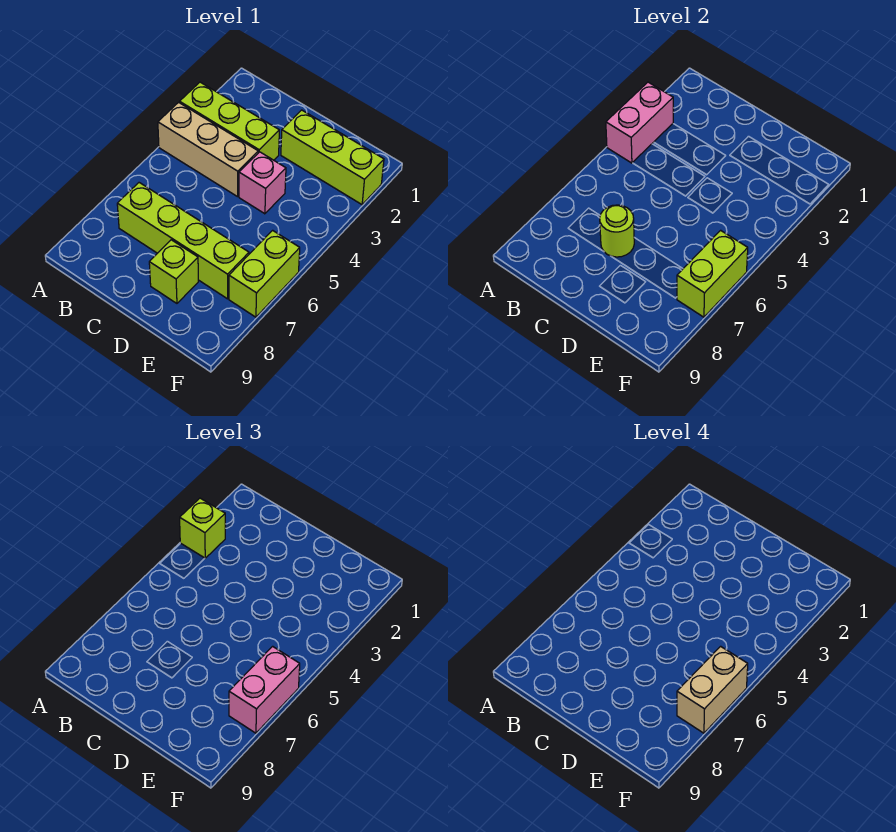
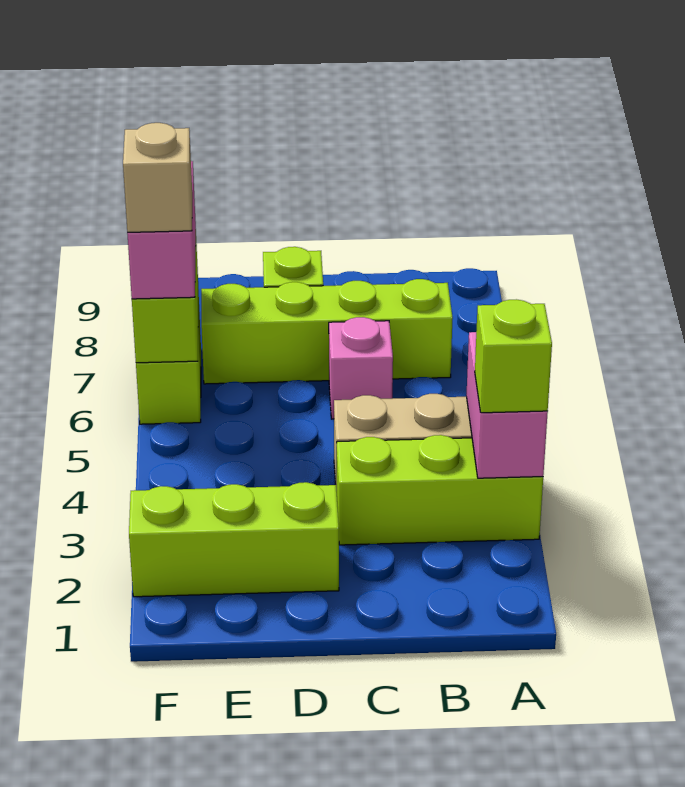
lime 1x1 round brick [600,205,634,257] -> none
pink 1x1 brick [239,152,286,214] -> pink 1x1 brick moved to [329,317,393,419]
tan 1x2 brick [677,646,748,733] -> tan 1x1 brick [123,123,192,232]

